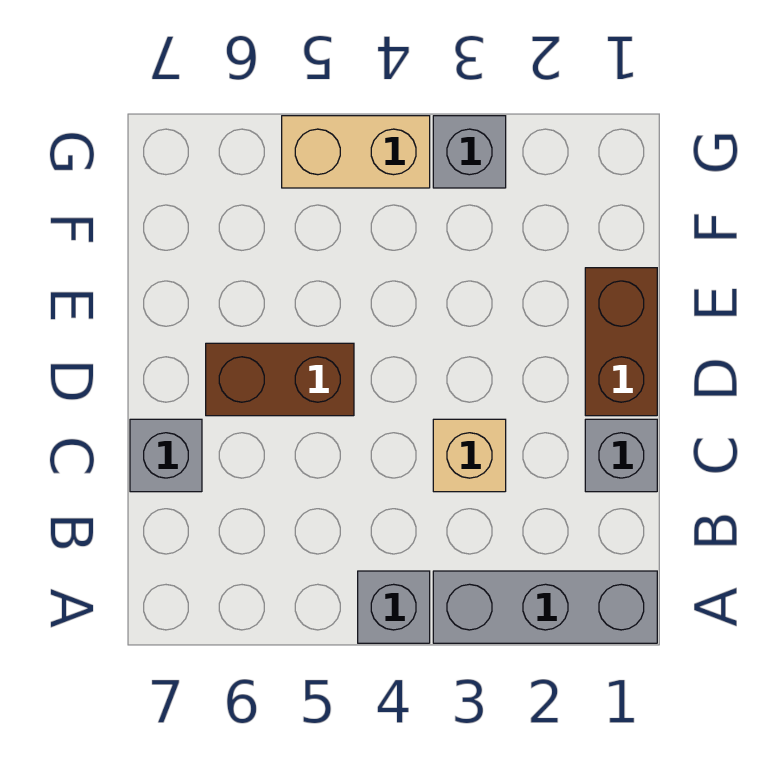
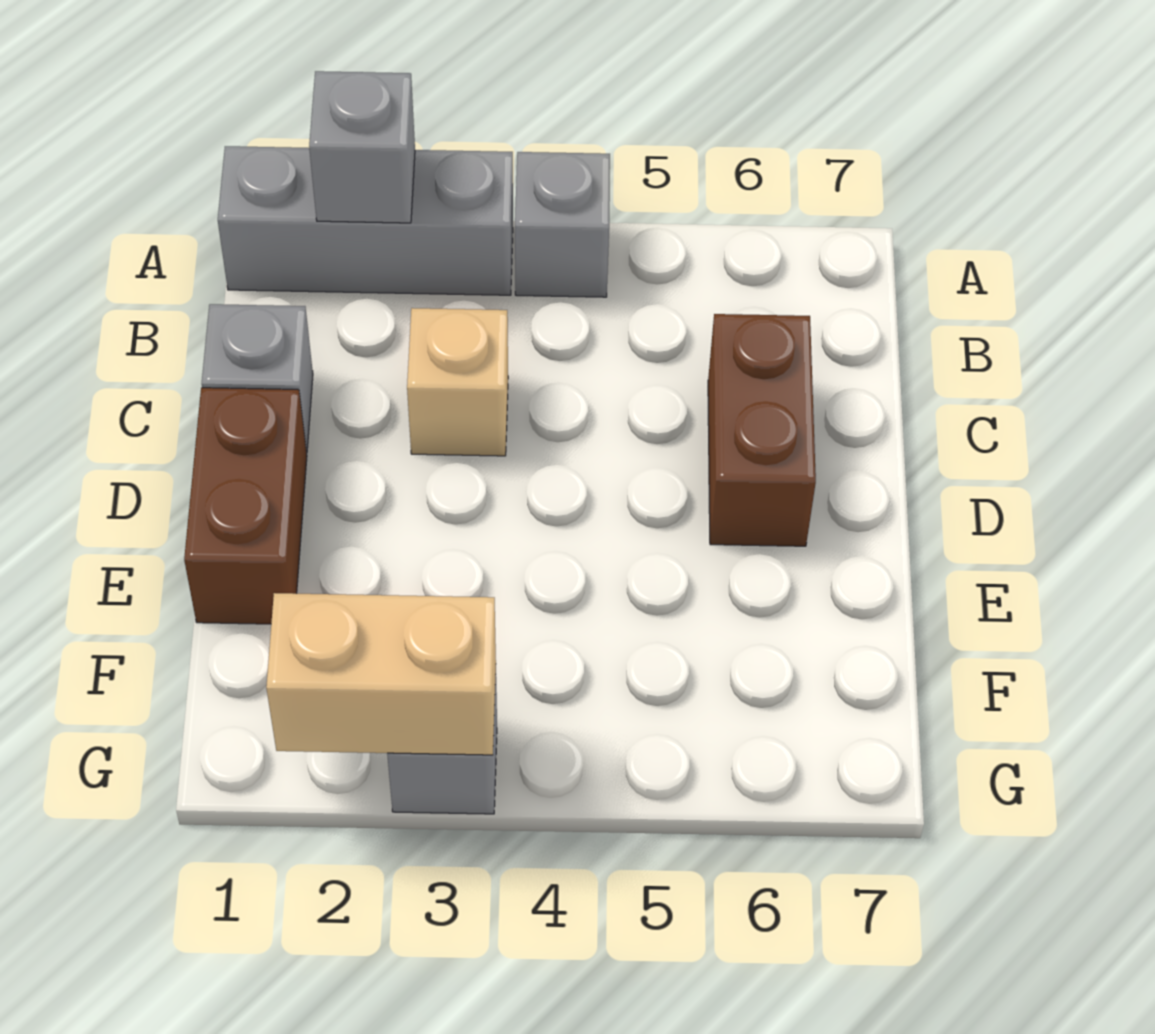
grey 1x1 brick [130,419,202,492] -> grey 1x1 brick moved to [309,71,415,223]
brown 1x2 brick [206,343,354,416] -> brown 1x2 brick turned to [708,314,816,546]
tan 1x2 brick [282,116,430,188] -> tan 1x2 brick moved to [266,593,496,755]

